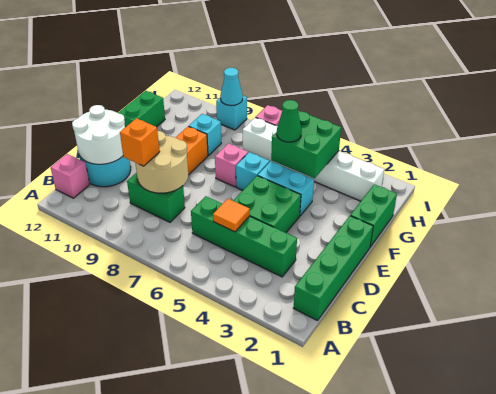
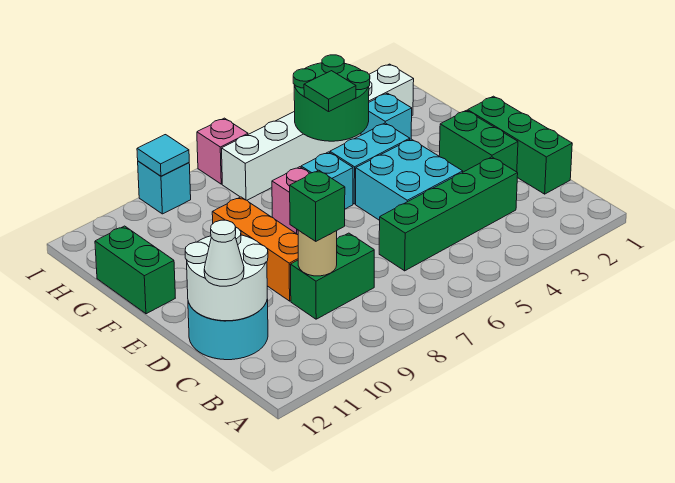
green 1x4 brick [293,216,373,321] -> green 1x3 brick [468,96,572,194]
pink 1x1 brick [51,154,90,198] -> none
orange 1x1 tile [213,199,250,232] -> none
tan 2x2 round brick [135,131,188,193] -> tan 1x1 round brick [298,230,337,276]
orange 1x1 brick [120,118,160,166] -> green 1x1 brick [290,170,345,241]
none -> white 1x1 cone [204,220,244,286]
green 2x2 brick [233,176,301,233] -> cyan 2x2 brick [356,139,463,220]
green 1x2 brick [350,184,397,247] -> green 1x2 brick moved to [439,110,518,172]
green 2x2 brick [271,111,341,178] -> green 2x2 round brick [293,55,370,141]
green 1x1 cone [277,100,302,142] -> green 1x1 tile [304,71,356,112]
cyan 1x1 brick [189,114,221,155] -> cyan 1x1 brick moved to [361,93,412,139]
cyan 1x1 cone [220,68,243,105] -> cyan 1x1 tile [137,135,189,176]

